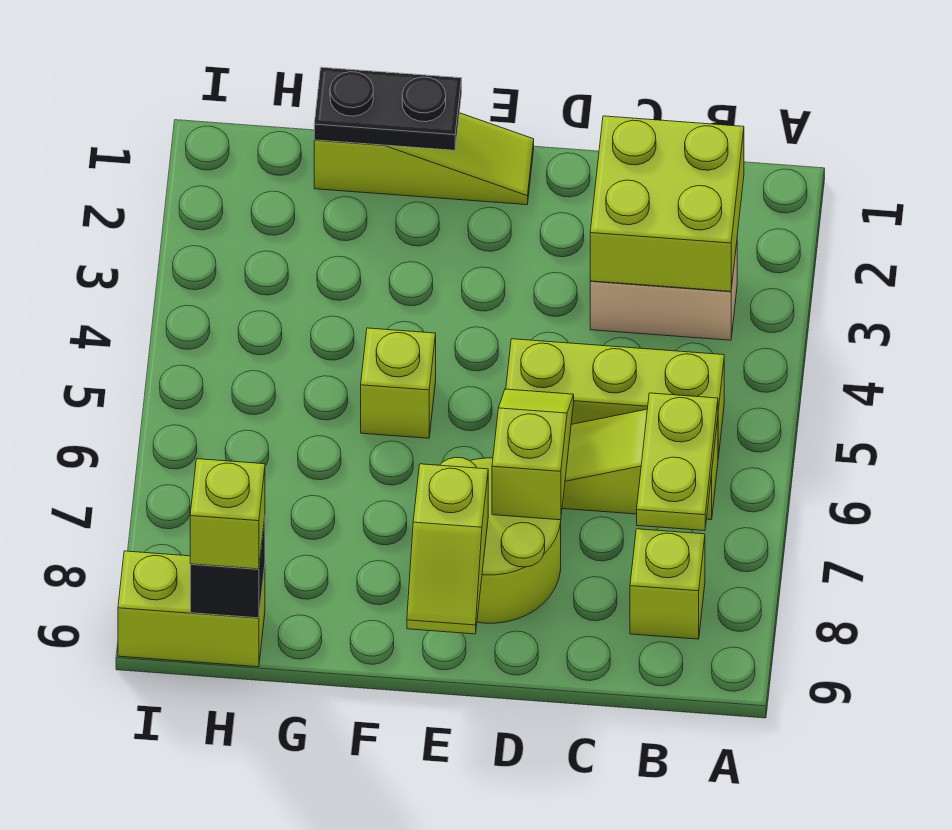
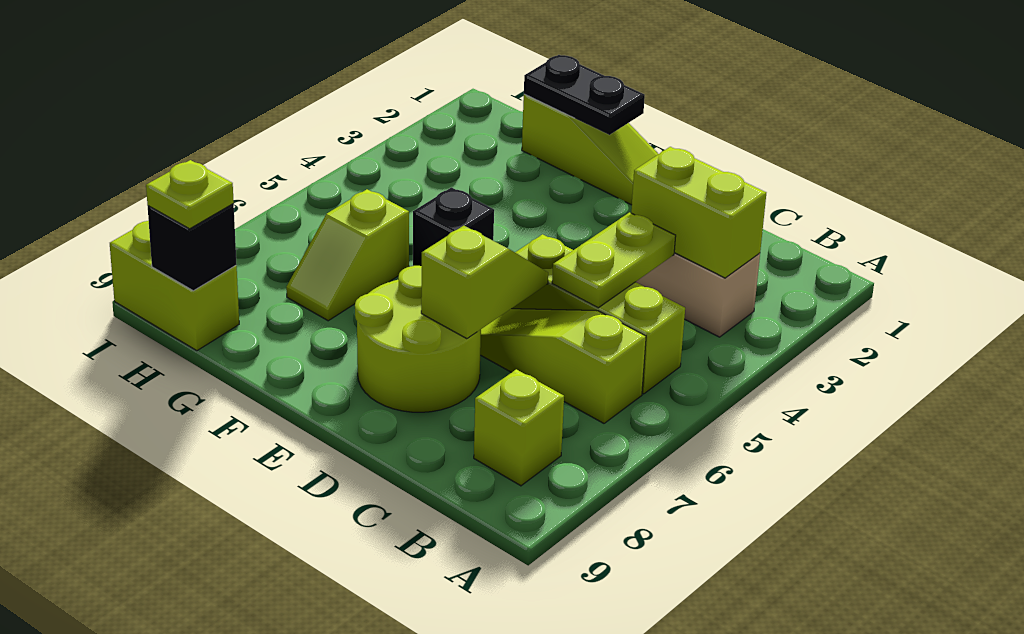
lime 2x2 brick [590,116,744,291] -> lime 1x2 brick [631,147,766,278]
lime 1x2 plate [637,393,718,531] -> lime 1x2 plate moved to [552,212,676,308]
lime 1x2 slope [407,464,488,634] -> lime 1x2 slope moved to [286,189,409,321]
lime 1x1 brick [361,328,436,438] -> black 1x1 brick [413,187,494,266]
lime 1x1 brick [190,459,265,569] -> lime 1x1 plate [146,160,234,229]

